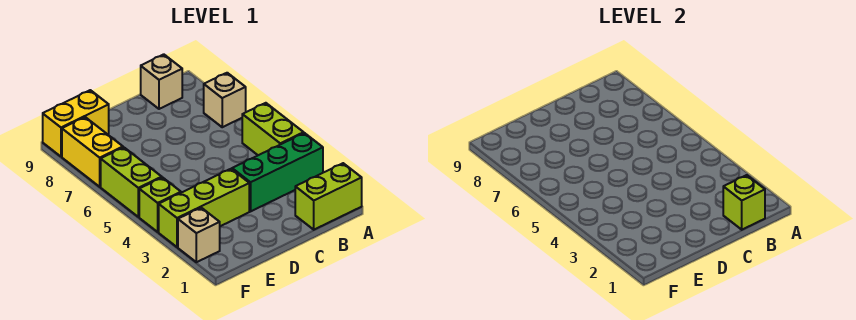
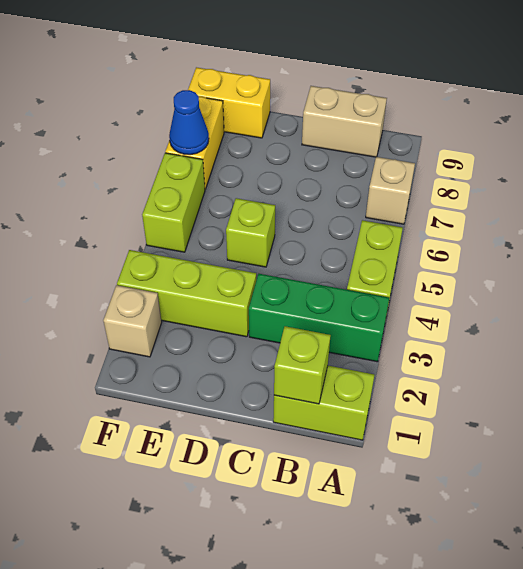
tan 1x1 brick [141,54,182,109] -> tan 1x2 brick [302,86,387,157]
lime 1x1 brick [139,178,181,232] -> lime 1x1 brick moved to [226,198,275,267]
none -> blue 1x1 cone [169,90,209,155]

